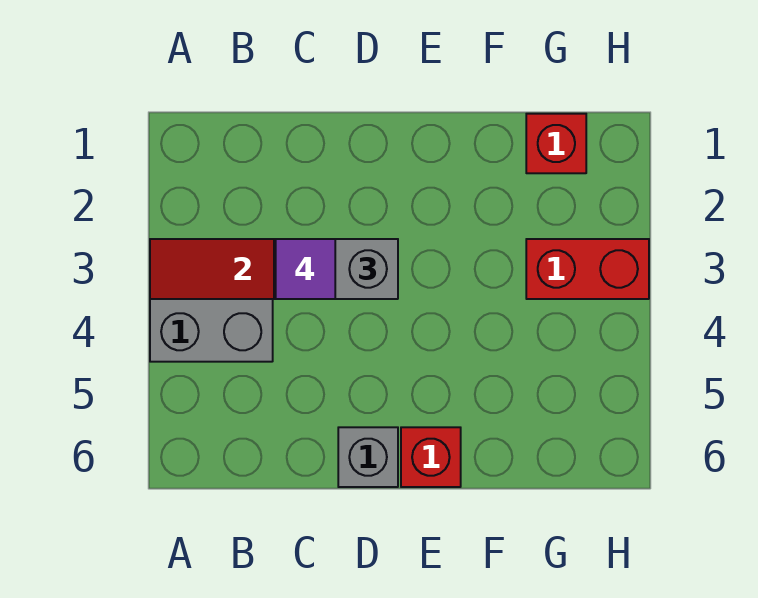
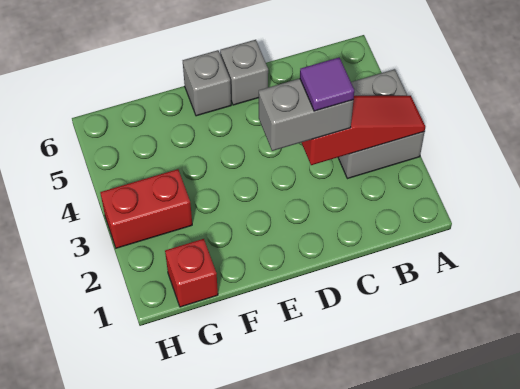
red 1x1 brick [401,427,461,487] -> grey 1x1 brick [183,50,231,116]

